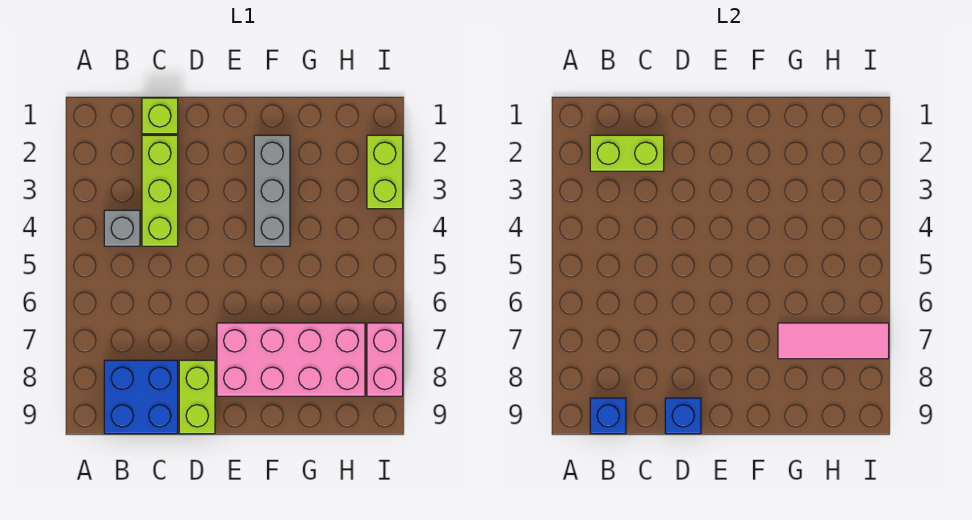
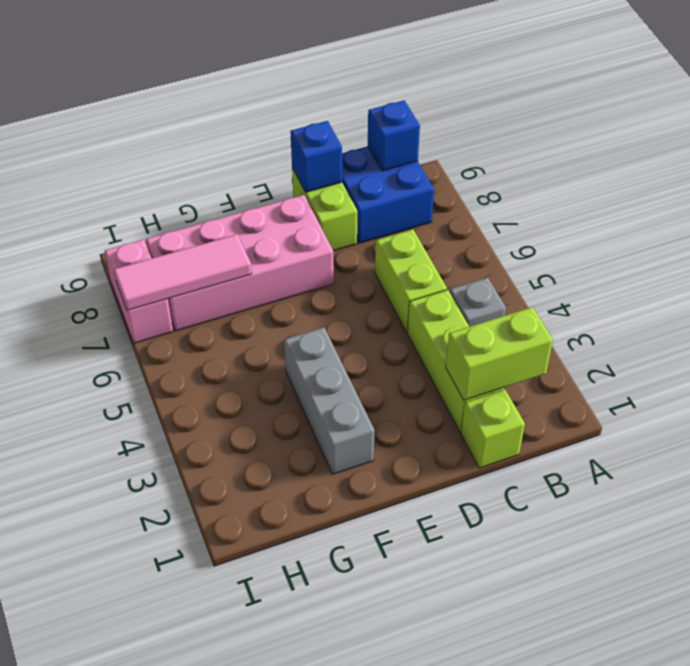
lime 1x2 brick [367,135,403,209] -> lime 1x2 brick moved to [375,230,447,332]

